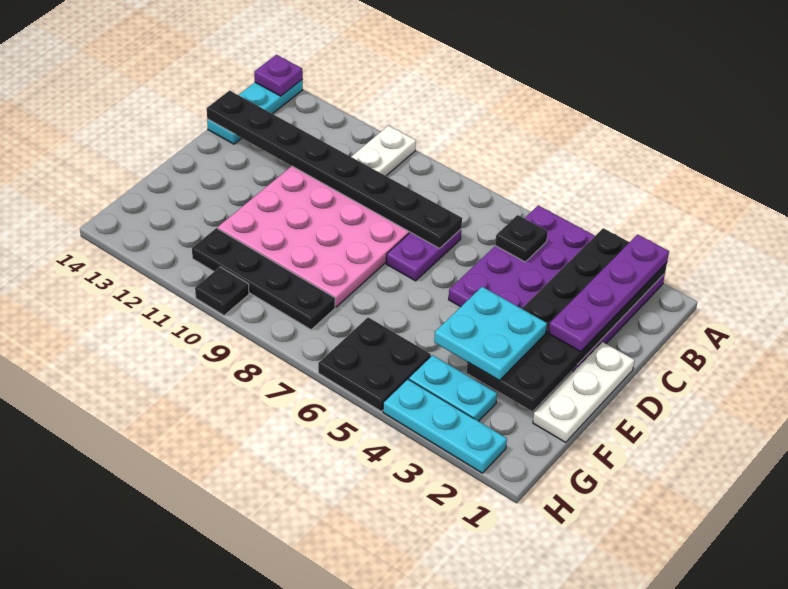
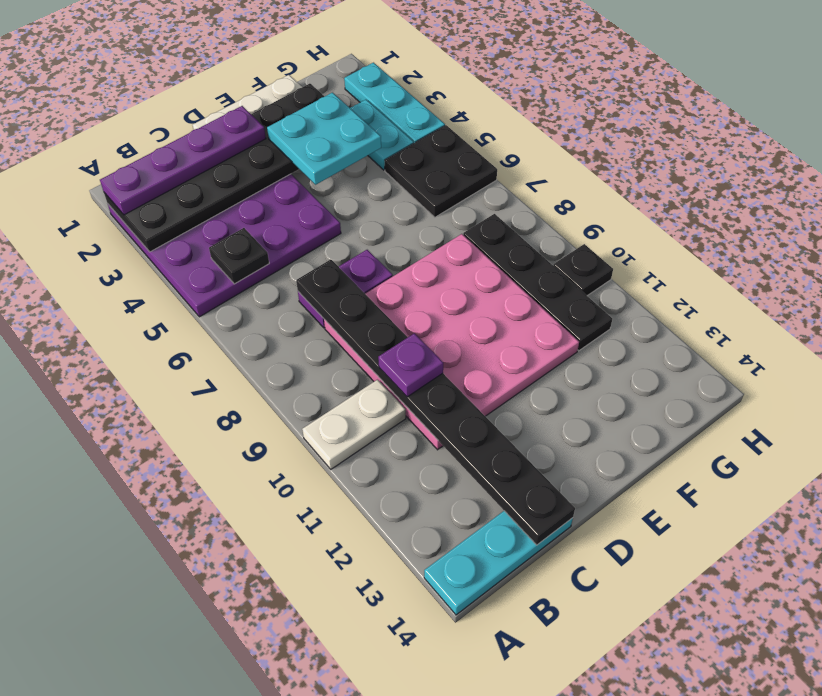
purple 1x1 plate [254,55,303,96] -> purple 1x1 plate moved to [378,333,443,397]

